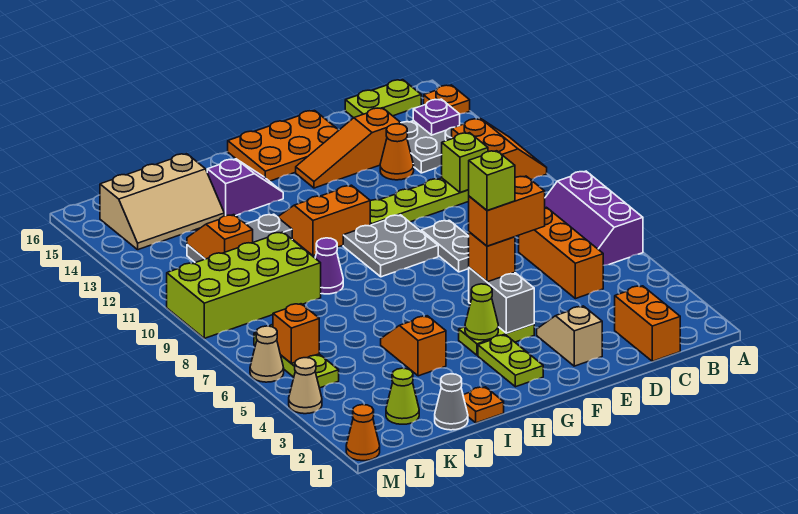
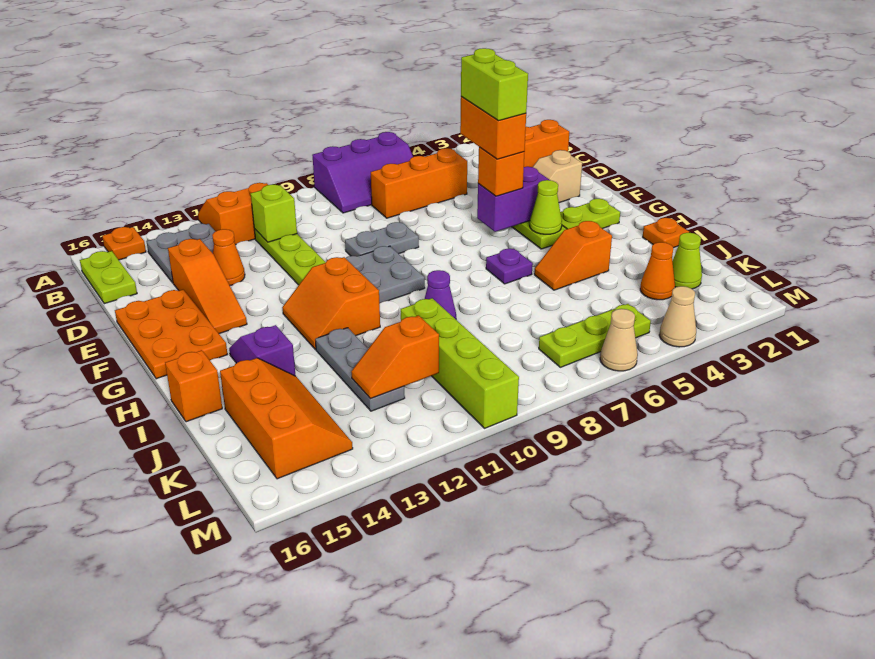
purple 1x1 plate [413,99,460,135] -> purple 1x1 plate moved to [486,249,533,284]
grey 1x2 brick [469,268,534,333] -> purple 1x2 brick [477,167,549,232]
lime 1x1 brick [469,151,515,211] -> lime 1x2 brick [461,48,528,121]
grey 1x1 cone [435,374,468,430] -> none
lime 2x4 brick [167,232,321,338] -> lime 1x4 brick [401,298,519,428]
tan 2x3 slope [100,154,224,250] -> orange 2x3 slope [220,358,353,479]
orange 1x1 brick [273,304,319,363] -> orange 1x1 brick moved to [165,350,222,422]
orange 1x1 cone [346,405,380,461] -> orange 1x1 cone moved to [640,242,675,300]

